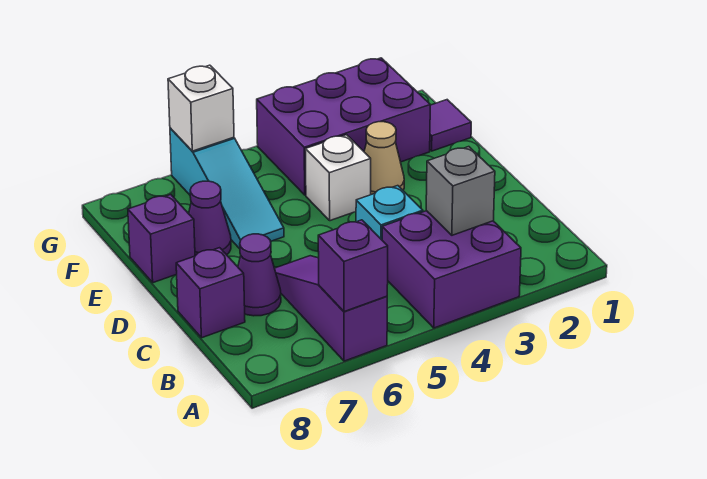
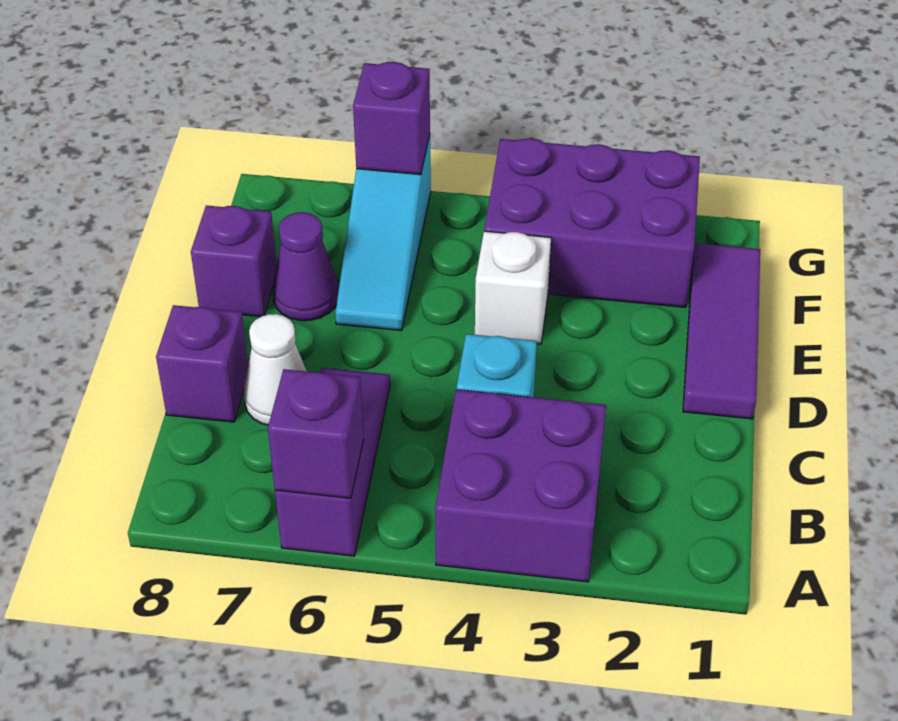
grey 1x1 brick [426,147,495,235] -> none
purple 1x1 cone [238,234,281,316] -> white 1x1 cone [244,314,306,425]
tan 1x1 cone [364,122,404,195] -> none
purple 1x1 tile [430,100,471,151] -> purple 1x3 tile [683,243,760,419]
white 1x1 brick [168,65,234,151] -> purple 1x1 brick [353,62,430,174]

